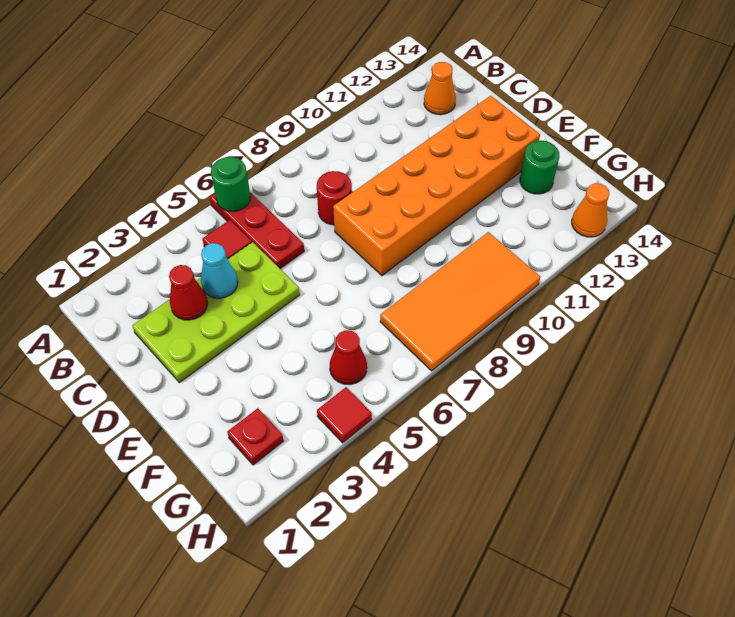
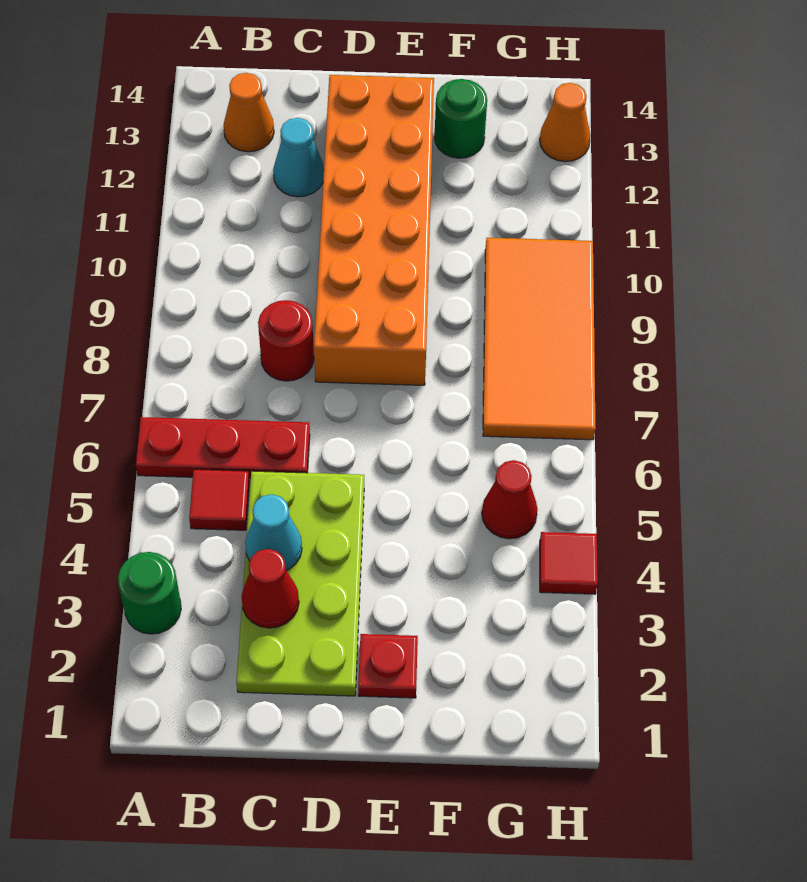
green 1x1 round brick [211,157,250,212] -> green 1x1 round brick moved to [118,552,181,634]
none -> cyan 1x1 cone [273,118,324,197]
red 1x1 plate [227,408,283,465] -> red 1x1 plate moved to [358,634,418,698]

